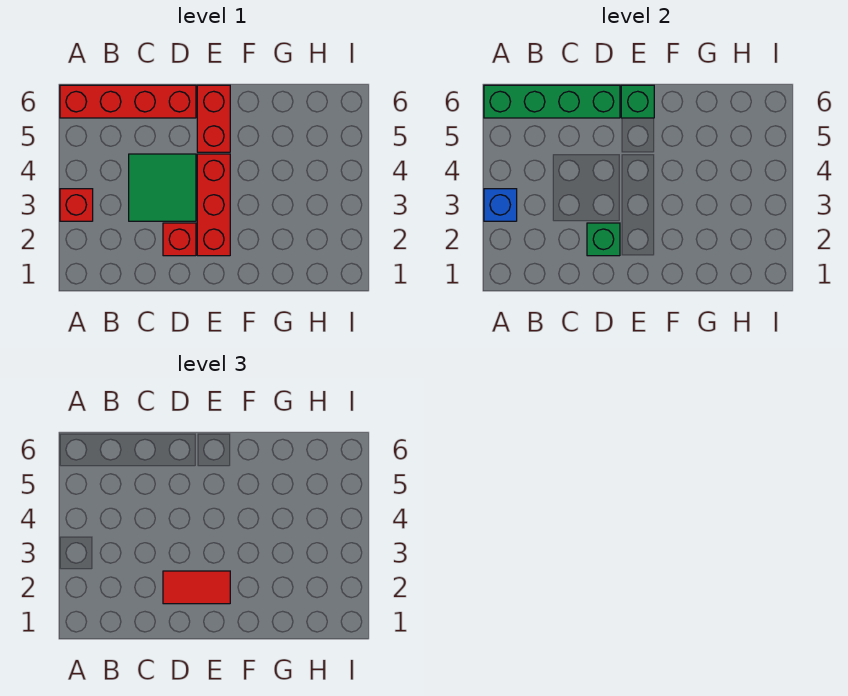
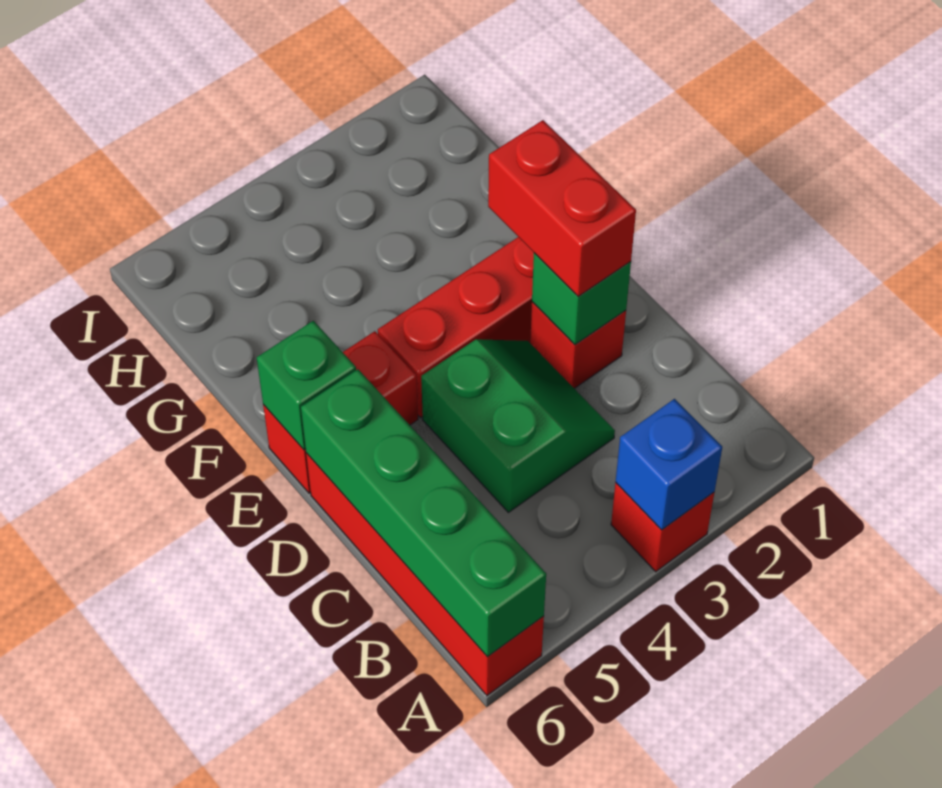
green 2x2 tile [129,154,196,221] -> green 2x2 slope [421,339,615,512]
red 1x2 tile [163,571,230,604] -> red 1x2 brick [488,120,636,296]

